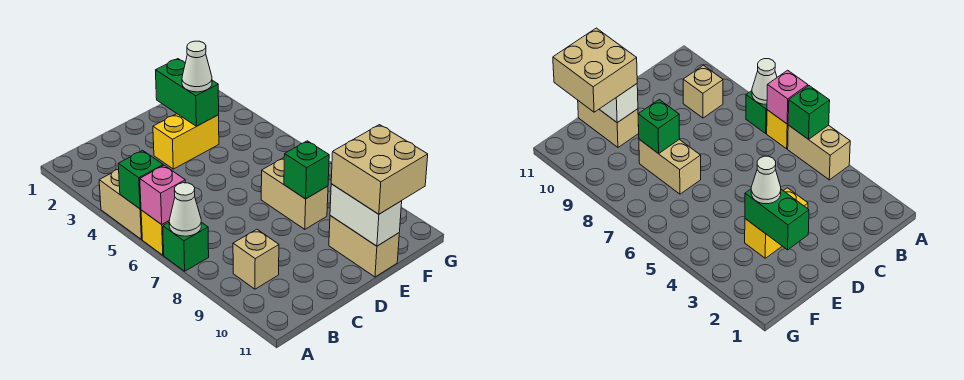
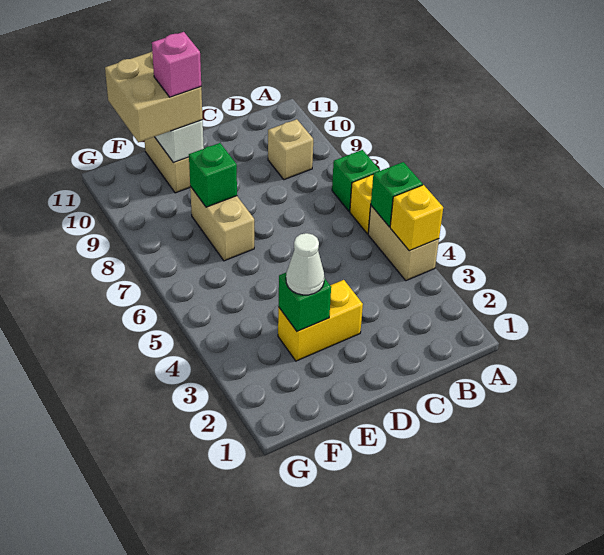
none -> yellow 1x1 brick [390,185,443,251]
pink 1x1 brick [140,165,185,224] -> pink 1x1 brick moved to [152,32,201,97]
white 1x1 cone [169,183,201,236] -> none
green 1x2 brick [156,59,219,126] -> green 1x1 brick [279,273,331,331]

